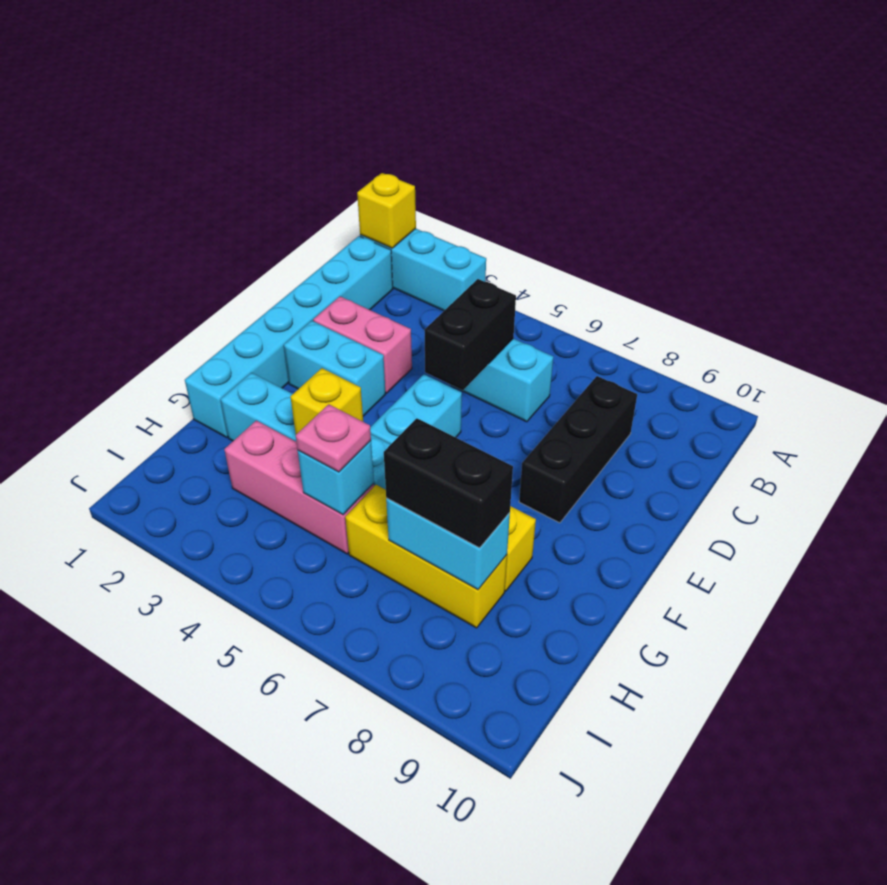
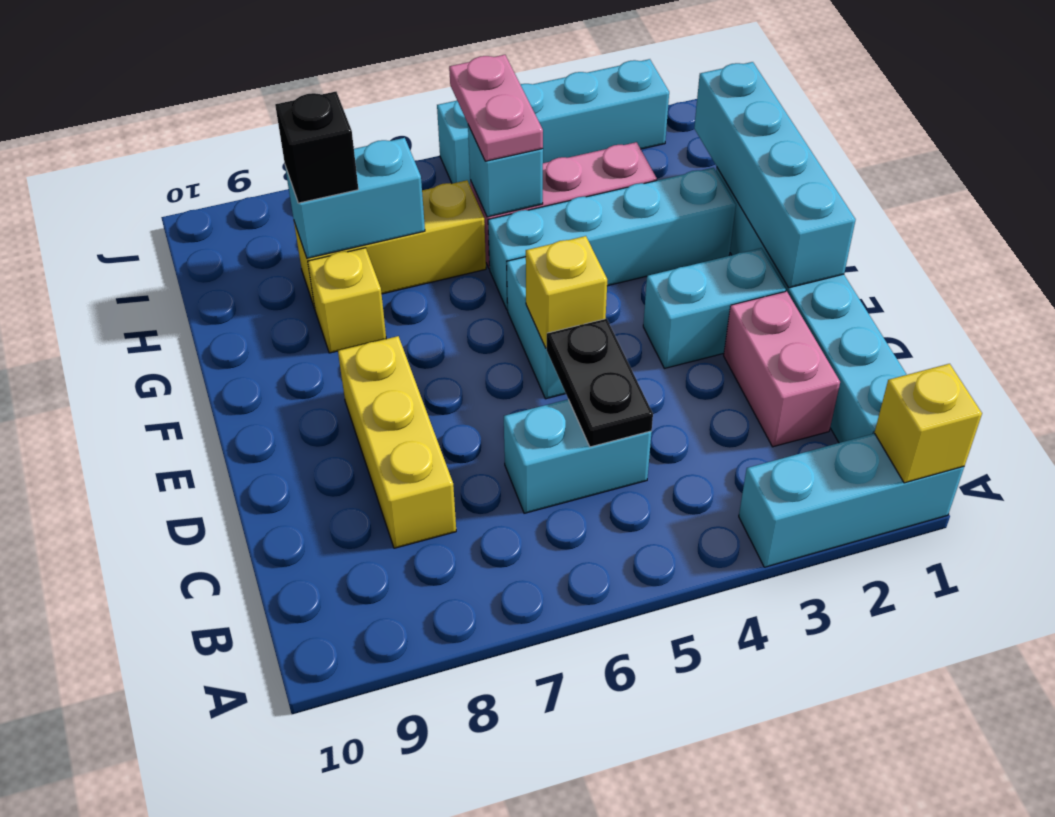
black 1x2 brick [424,279,516,390] -> black 1x2 plate [547,319,653,447]
black 1x3 brick [519,376,637,523] -> yellow 1x3 brick [338,336,456,548]
pink 1x2 brick [313,296,412,393] -> pink 1x2 brick turned to [724,291,840,447]
none -> cyan 1x4 brick [694,62,856,288]
yellow 1x1 brick [290,368,363,434] -> yellow 1x1 brick moved to [526,236,607,348]
pink 1x1 plate [296,404,371,472] -> pink 1x2 plate [449,55,543,161]
black 1x2 brick [384,418,513,548] -> black 1x1 brick [275,92,358,203]
none -> cyan 1x4 brick [437,59,669,185]

